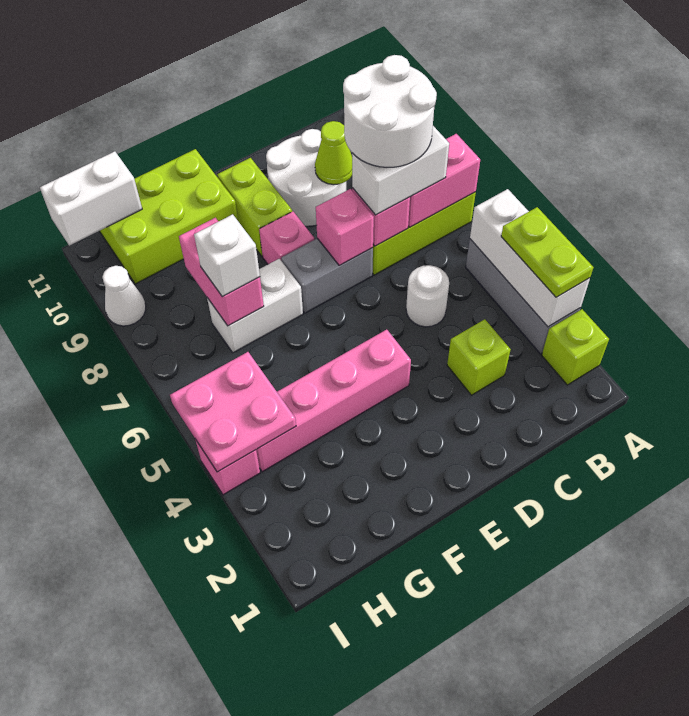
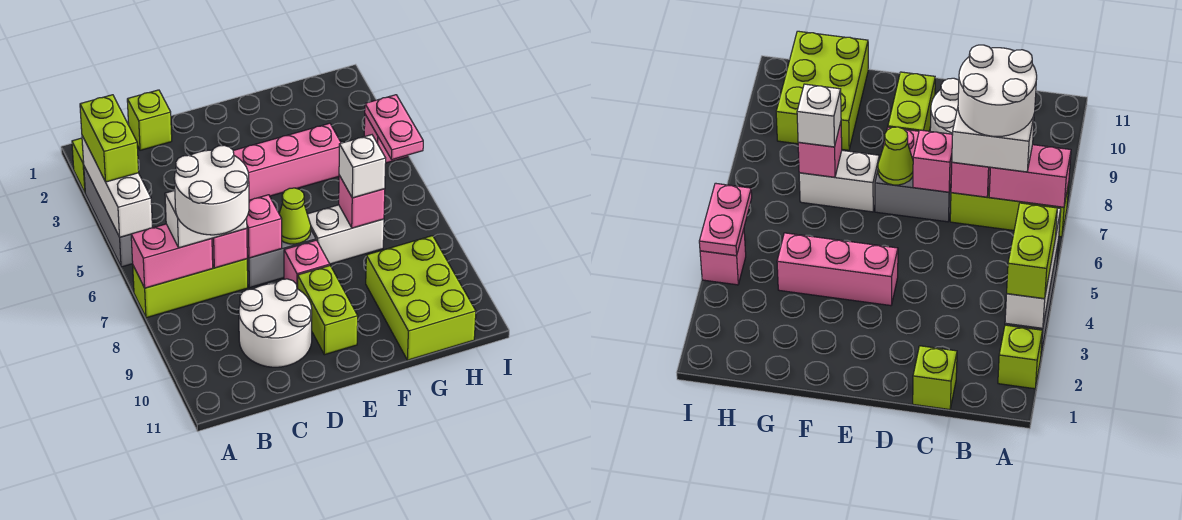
lime 1x2 plate [501,207,593,297] -> lime 1x2 brick [80,95,139,182]
lime 1x1 brick [447,319,511,395] -> lime 1x1 brick moved to [127,90,172,150]
white 1x1 round brick [406,265,449,327] -> none
lime 1x1 cone [315,121,352,185] -> lime 1x1 cone moved to [279,188,311,244]
pink 1x4 brick [256,330,411,472] -> pink 1x3 brick [233,123,341,200]
lime 2x3 brick [100,149,238,284] -> lime 2x3 brick turned to [366,236,476,360]
pink 1x2 brick [179,218,264,326] -> pink 1x1 brick [339,175,385,228]
pink 2x2 plate [170,352,296,472] -> pink 1x2 plate [365,95,423,160]
white 1x2 brick [40,151,142,246] -> none
white 1x1 cone [102,266,146,326] -> none

